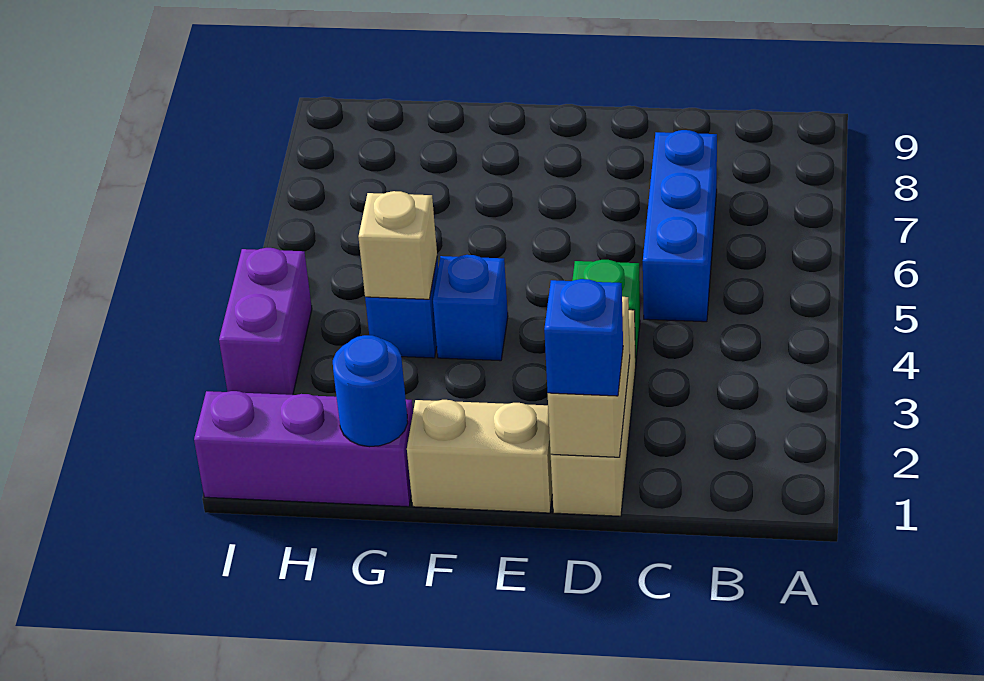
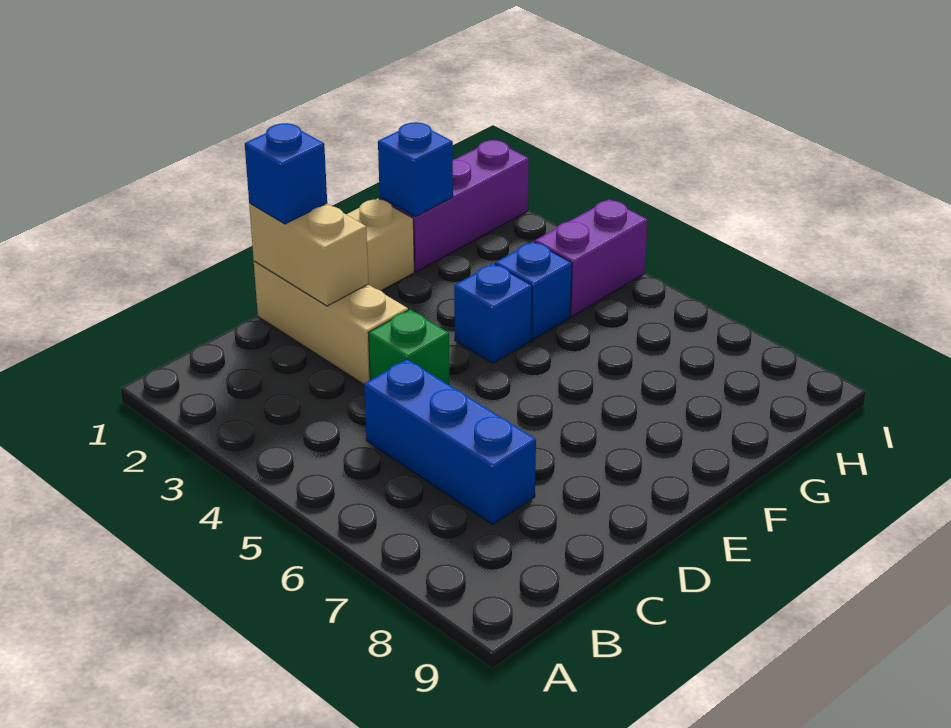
blue 1x1 round brick [333,335,408,447] -> blue 1x1 brick [378,122,453,216]
tan 1x1 brick [358,191,437,299] -> none
purple 1x2 brick [219,248,312,395] -> purple 1x2 brick turned to [535,199,648,316]

